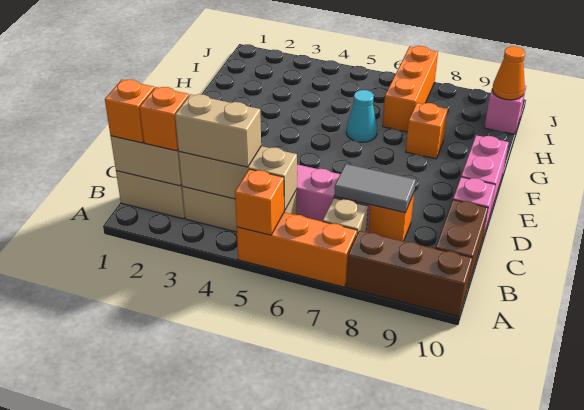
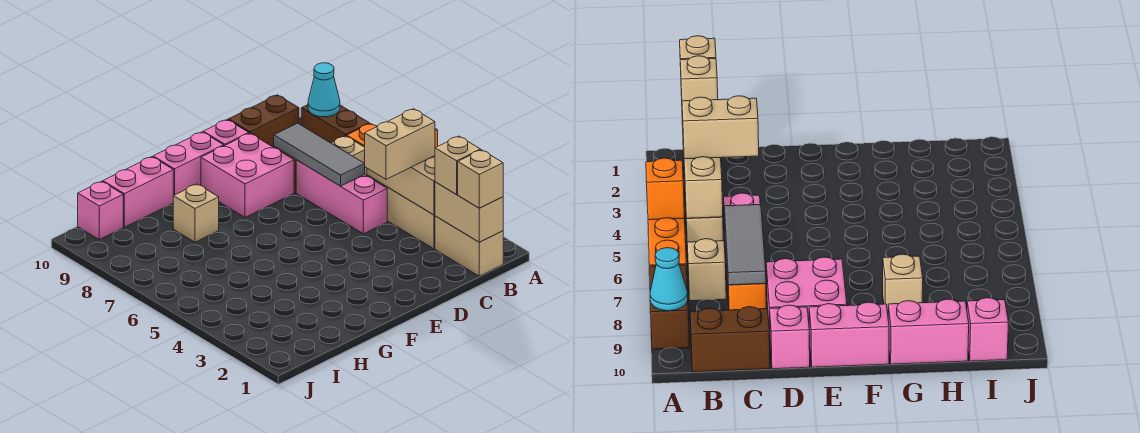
brown 1x3 brick [346,230,472,317] -> brown 1x2 brick [301,105,369,143]
orange 1x1 brick [105,80,154,143] -> tan 1x1 brick [458,150,503,208]
orange 1x1 brick [140,87,189,151] -> tan 1x1 brick [435,136,481,195]
tan 1x2 brick [175,94,261,167] -> tan 1x2 brick turned to [364,109,435,179]
grey 1x2 tile [334,164,416,213] -> grey 1x3 tile [274,123,365,186]
none -> pink 2x2 brick [201,133,294,218]
cyan 1x1 cone [346,90,377,142] -> cyan 1x1 cone moved to [308,63,340,117]
orange 1x1 brick [406,103,448,159] -> tan 1x1 brick [173,184,219,242]
none -> pink 1x2 brick [103,157,173,227]
orange 1x3 brick [383,46,438,132] -> none
orange 1x1 cone [492,46,525,100] -> none

